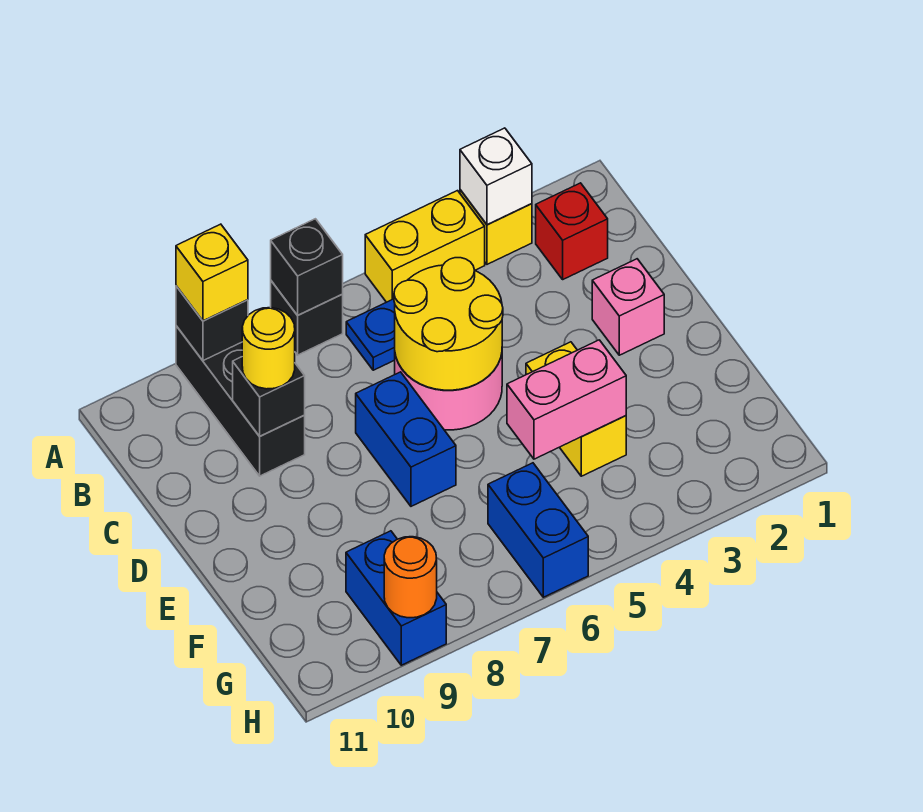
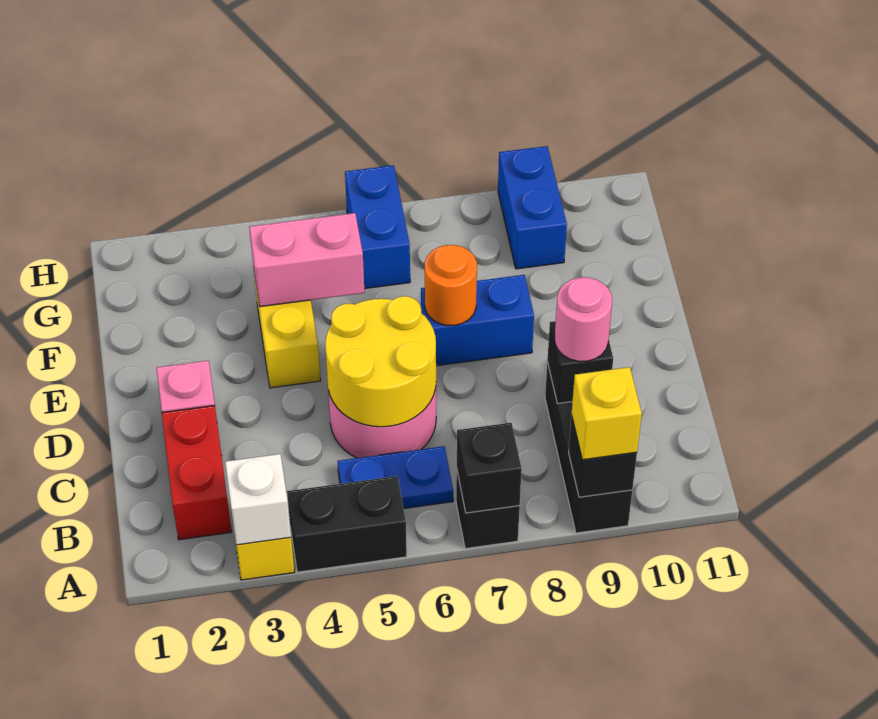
yellow 1x2 brick [365,191,485,302] -> black 1x2 brick [287,476,407,572]
red 1x1 brick [536,183,608,279] -> red 1x2 brick [162,406,232,540]
yellow 1x1 round brick [242,308,295,389] -> pink 1x1 round brick [555,277,612,361]
blue 1x2 brick [356,372,456,506] -> blue 1x2 brick turned to [421,275,534,366]
orange 1x1 round brick [384,537,437,618] -> orange 1x1 round brick moved to [425,245,477,325]

